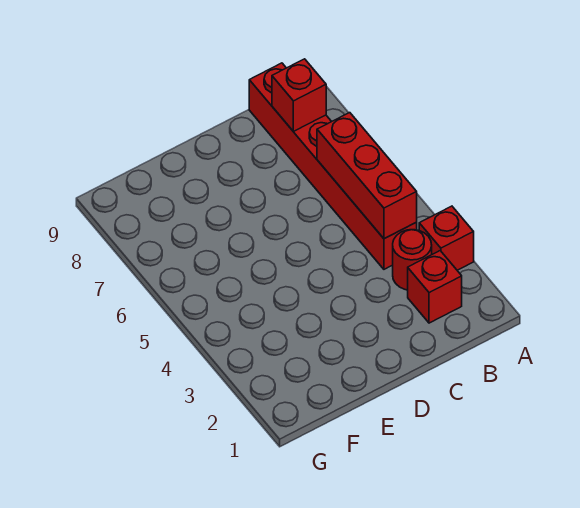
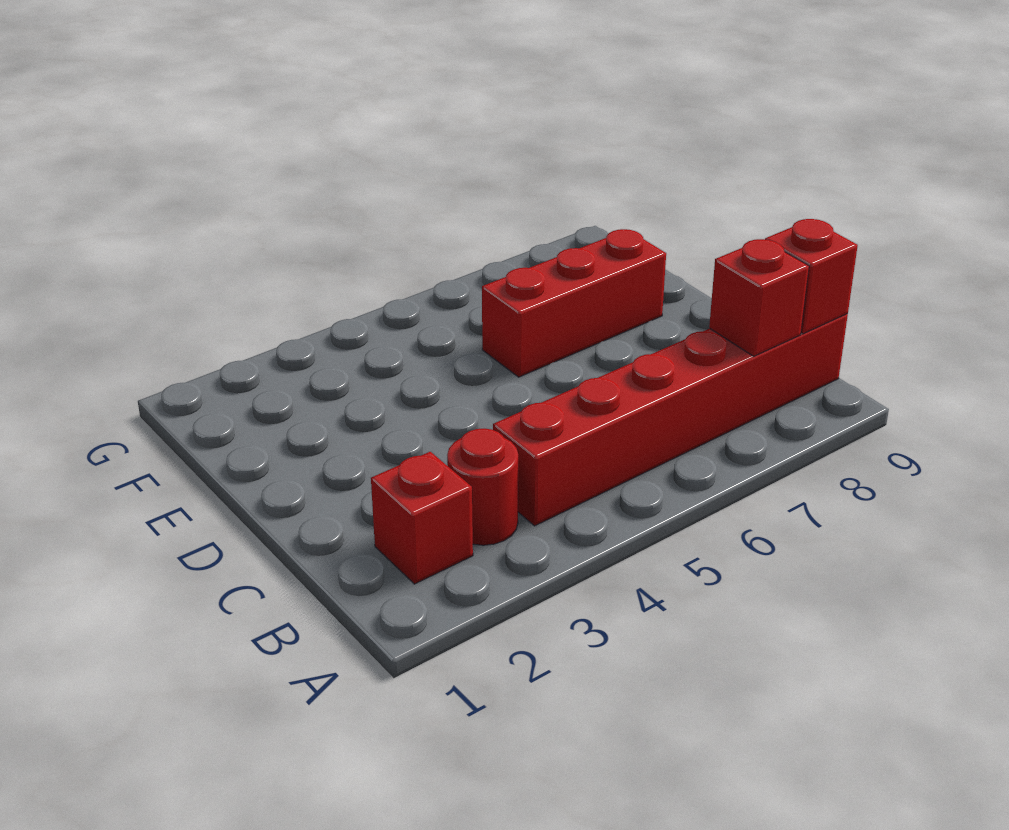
red 1x1 brick [419,206,474,270] -> red 1x1 brick moved to [765,219,858,334]
red 1x3 brick [317,113,417,239] -> red 1x3 brick moved to [482,229,666,377]

